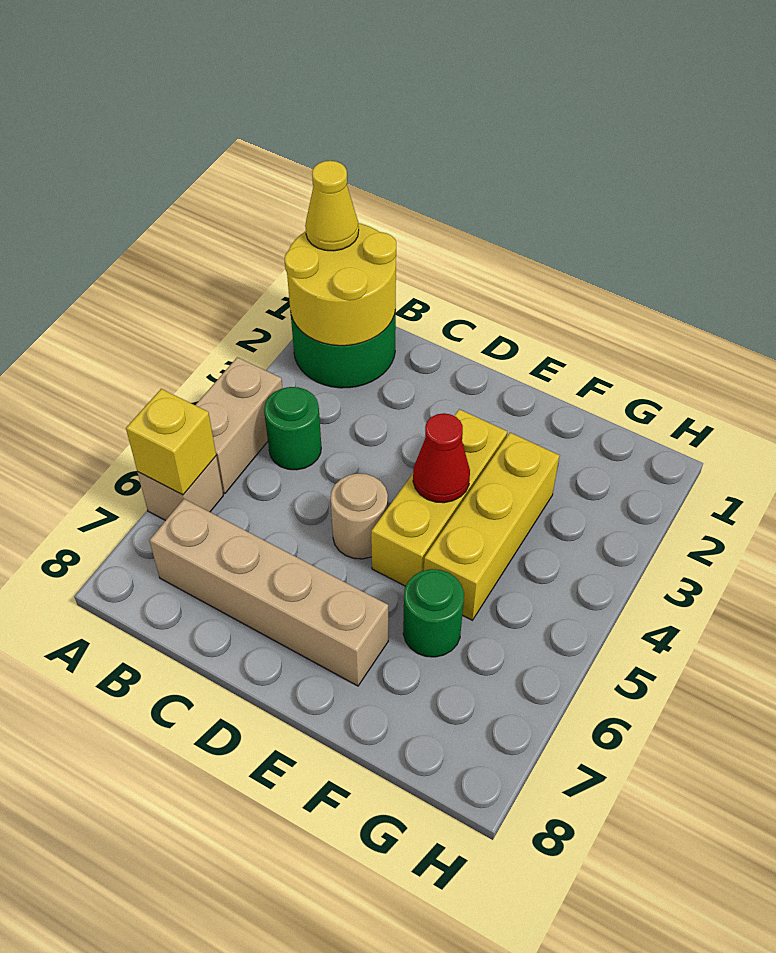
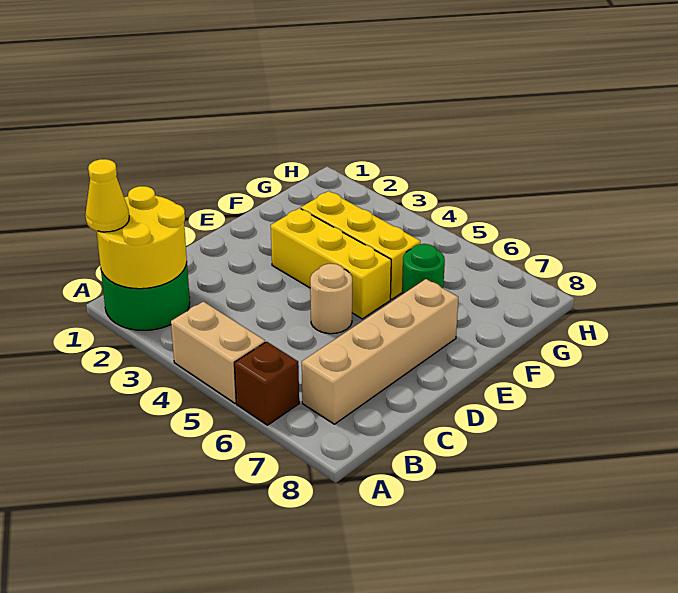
tan 1x1 brick [138,456,223,521] -> brown 1x1 brick [234,342,299,425]
yellow 1x1 brick [126,389,216,495] -> none
green 1x1 round brick [264,387,321,470] -> none
red 1x1 cone [413,413,470,503] -> none

